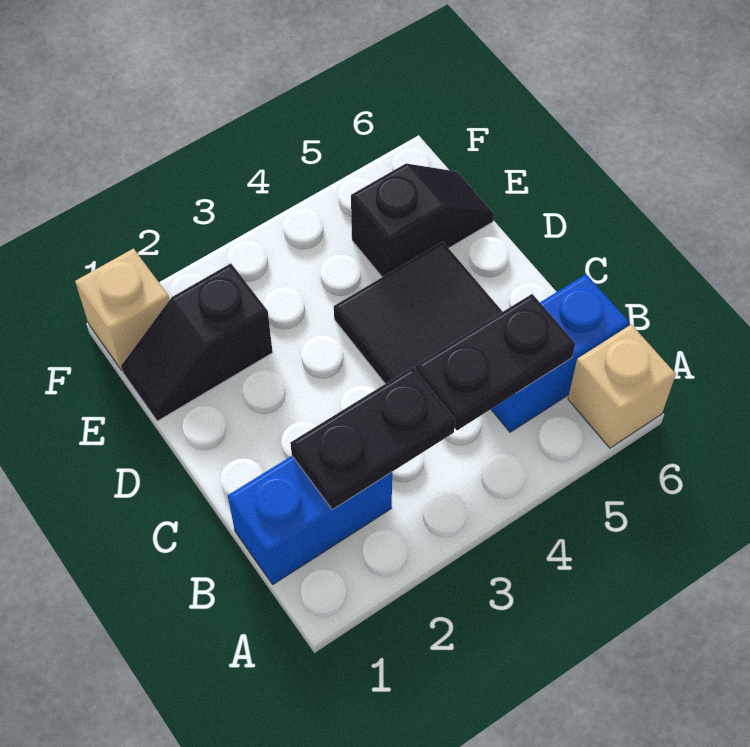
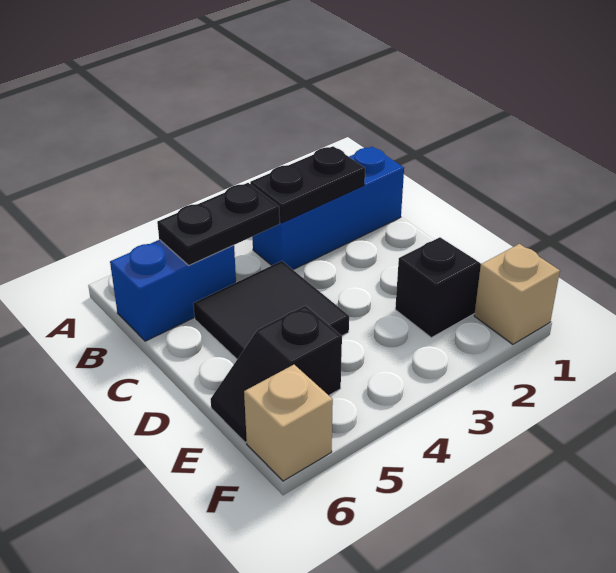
tan 1x1 brick [568,324,676,448] -> tan 1x1 brick moved to [244,365,333,481]
blue 1x2 brick [228,456,392,584] -> blue 1x3 brick [253,147,404,270]

